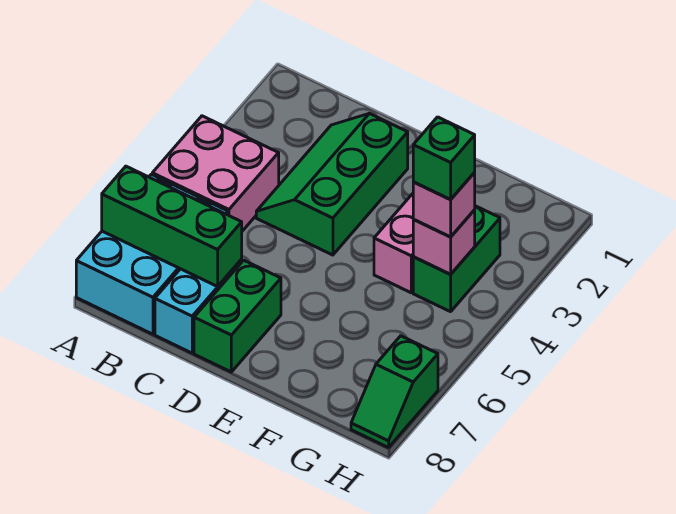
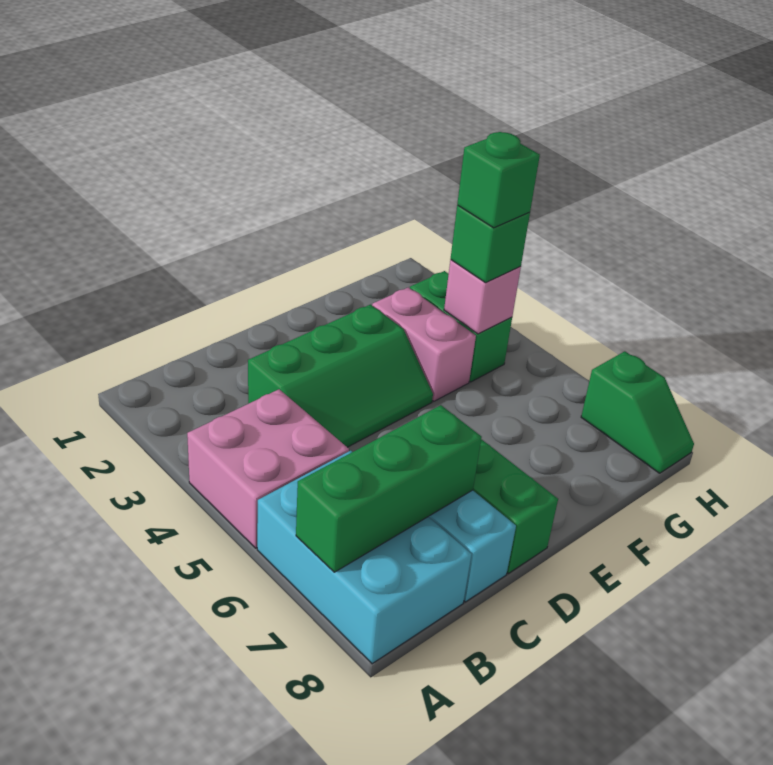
green 2x3 slope [256,113,408,255] -> green 2x3 slope turned to [248,305,433,447]
pink 1x1 brick [413,173,475,237] -> green 1x1 brick [451,205,530,283]

